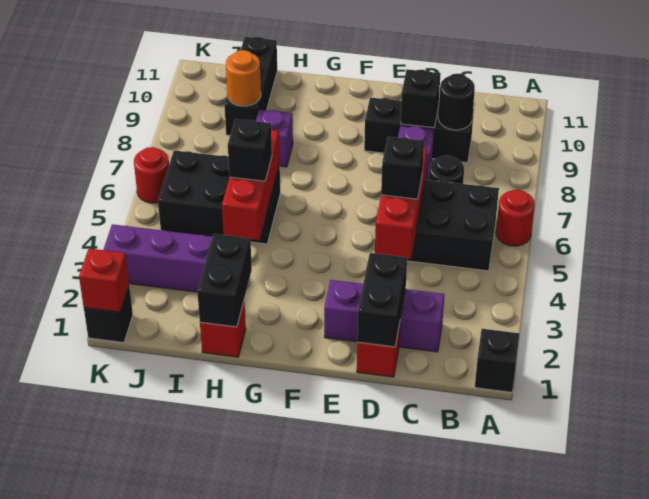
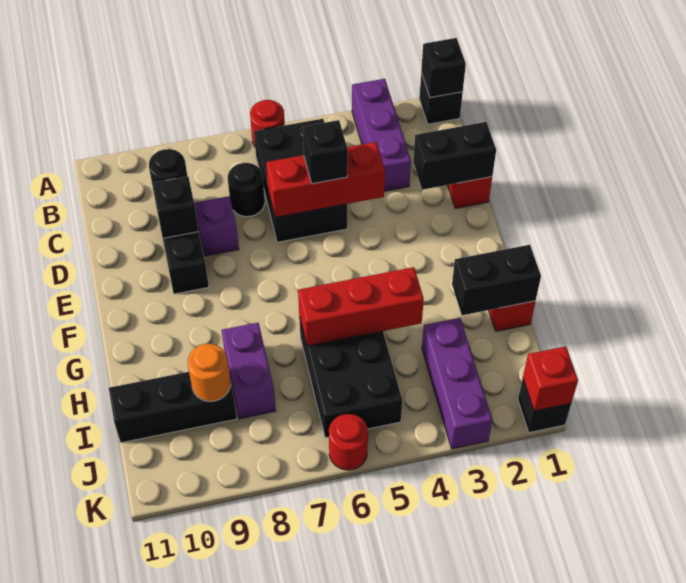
purple 1x3 brick [324,280,445,352] -> purple 1x3 brick moved to [352,79,411,191]
black 1x1 brick [228,119,272,181] -> black 1x1 brick moved to [421,38,466,98]
purple 1x1 brick [256,110,293,167] -> purple 1x2 brick [222,323,276,419]

